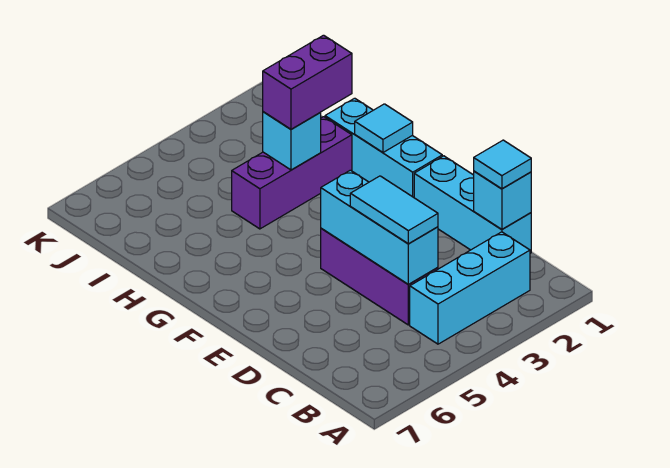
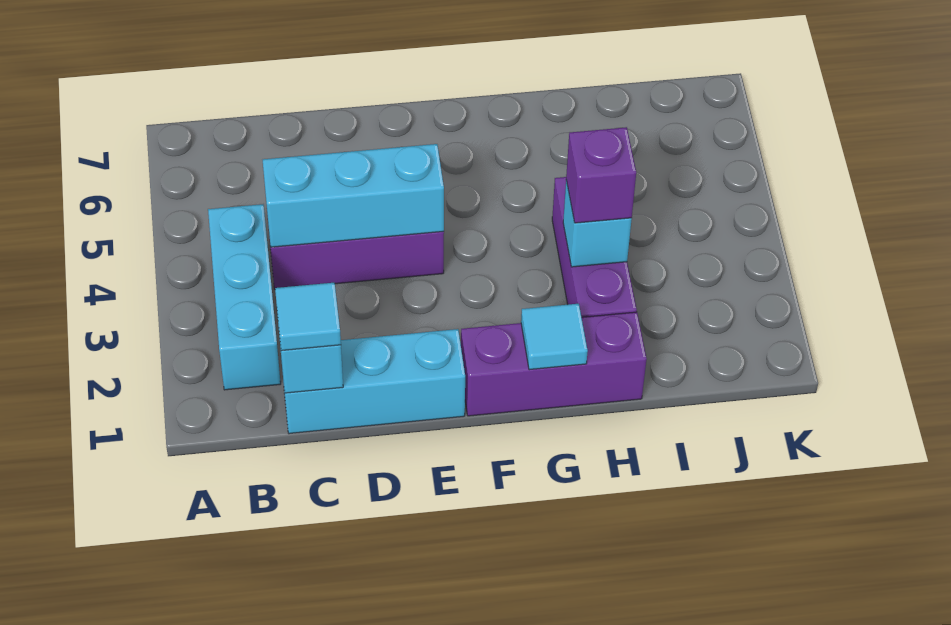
cyan 1x2 tile [350,176,438,244] -> none
cyan 1x3 brick [325,98,442,197] -> purple 1x3 brick [461,312,647,416]
purple 1x2 brick [263,35,352,129] -> purple 1x1 brick [566,127,636,223]

